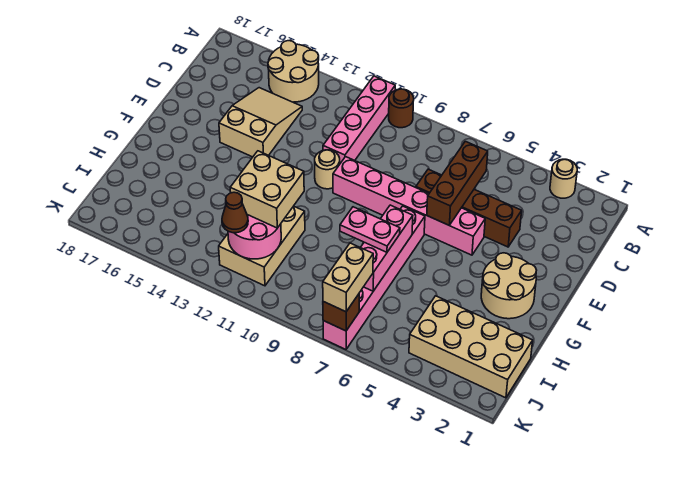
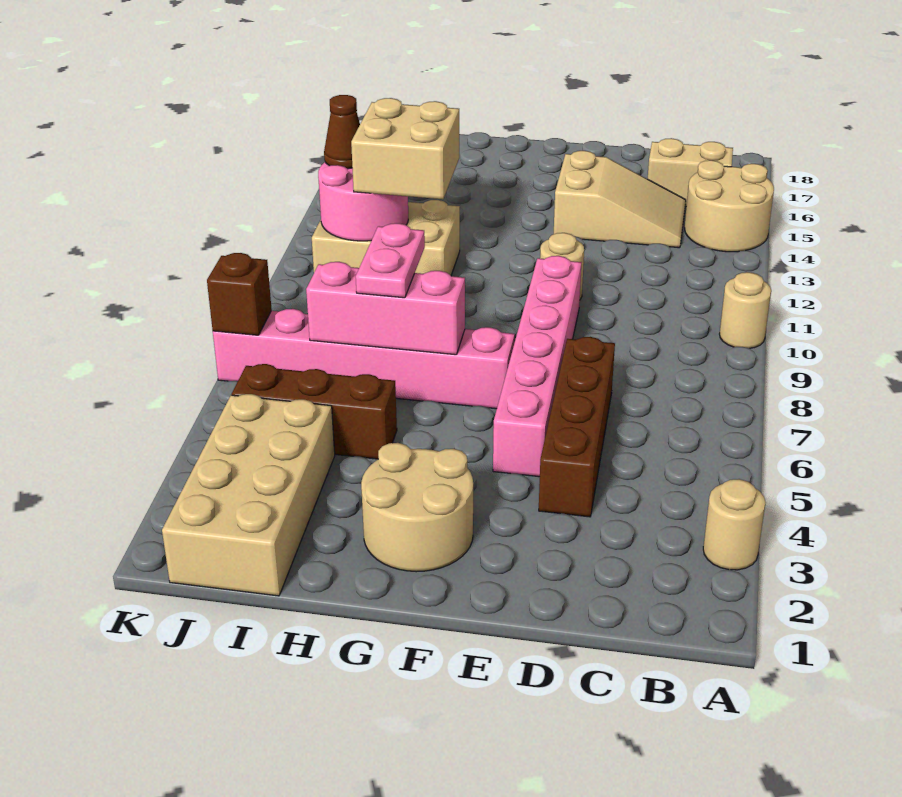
brown 1x1 round brick [389,89,414,128] -> tan 1x1 round brick [720,272,771,348]
pink 1x4 brick [323,76,395,163] -> none
brown 1x3 brick [427,141,488,225] -> brown 1x3 brick moved to [232,364,397,459]
tan 1x2 brick [323,243,373,312] -> tan 1x2 brick moved to [648,138,733,207]

